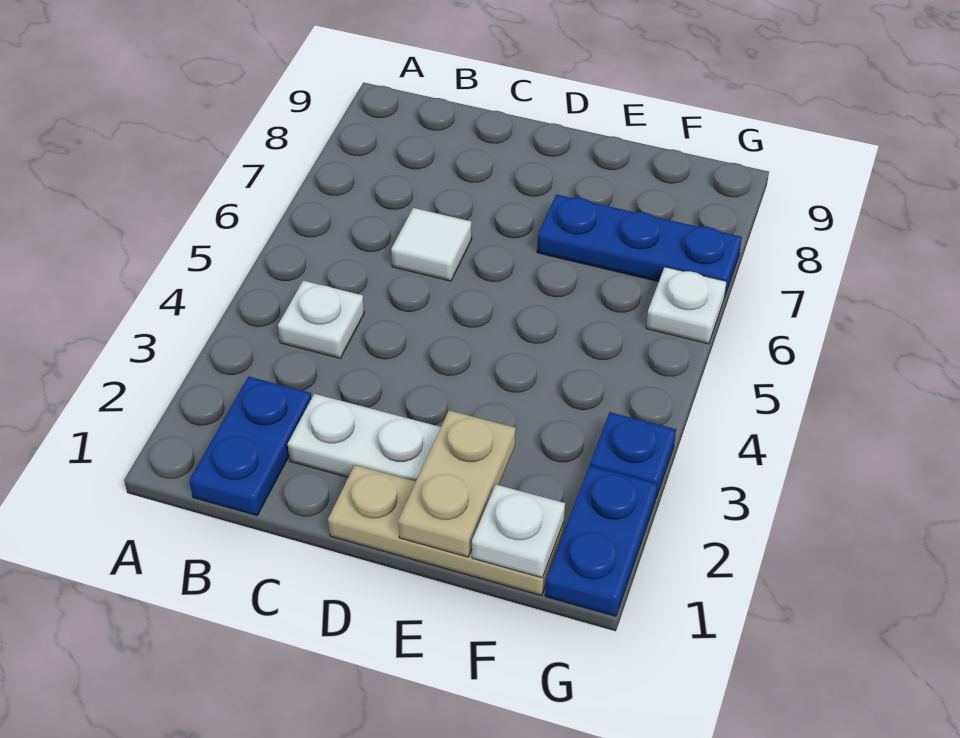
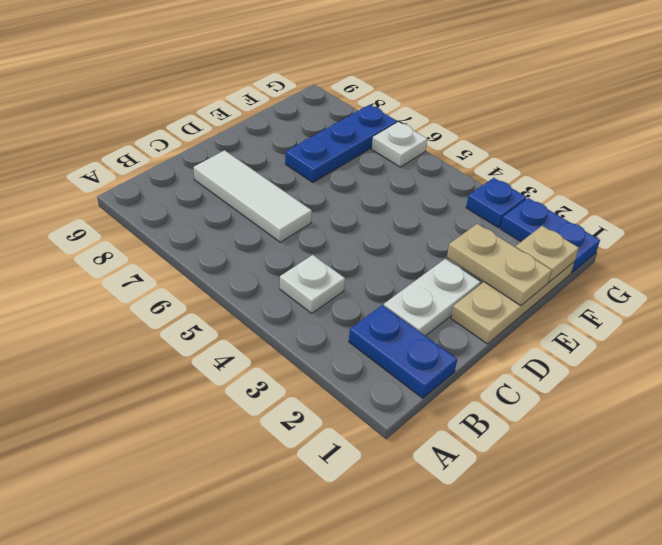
white 1x1 tile [391,208,472,281] -> white 1x3 tile [194,150,312,242]
white 1x1 plate [472,485,565,578] -> tan 1x1 plate [516,226,579,282]

